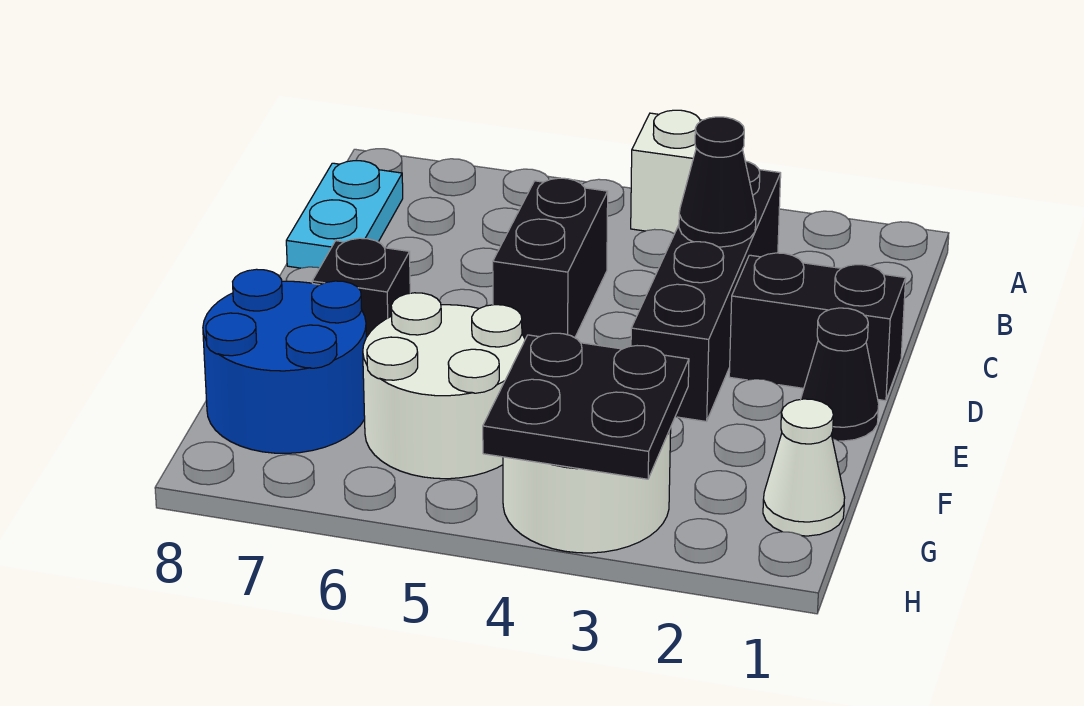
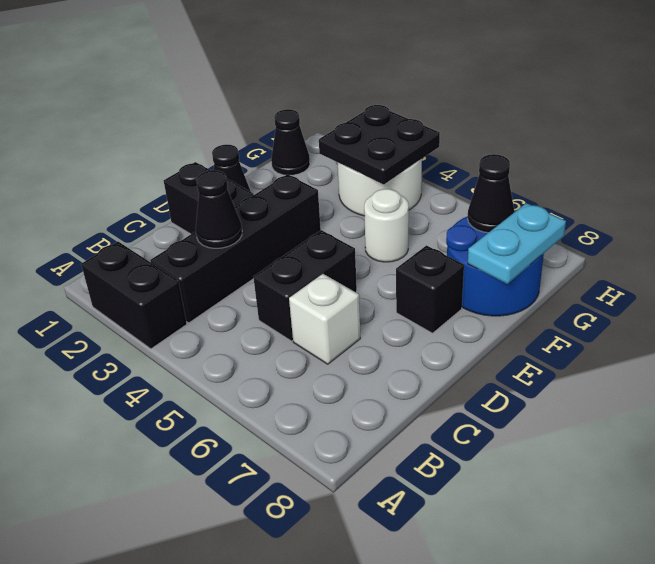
none -> black 1x2 brick [81,242,187,349]
white 1x1 brick [631,110,702,234] -> white 1x1 brick moved to [289,274,360,364]
cyan 1x2 plate [286,160,403,268] -> cyan 1x2 plate moved to [468,203,566,284]
white 2x2 round brick [363,293,525,479] -> white 1x1 round brick [364,189,409,262]
white 1x1 cone [763,399,845,536] -> black 1x1 cone [271,109,310,175]
none -> black 1x1 cone [468,154,514,233]

